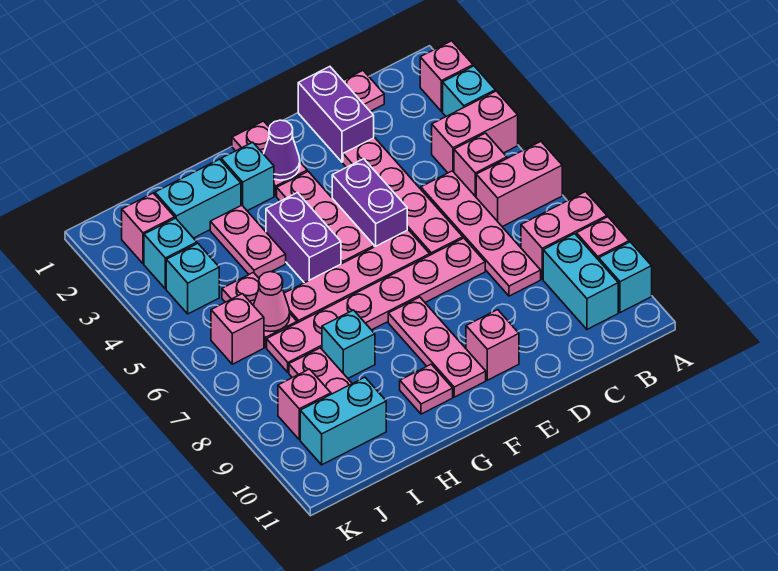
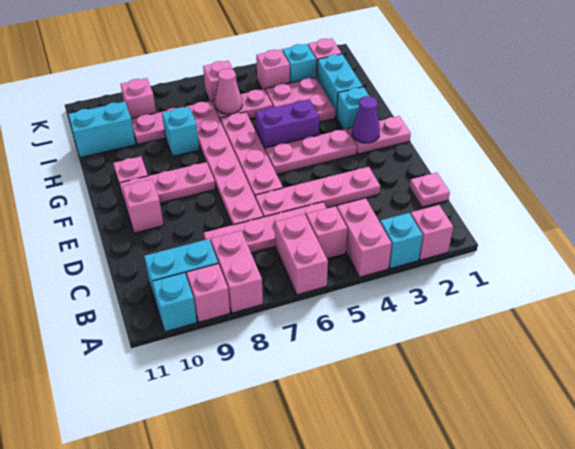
purple 1x2 brick [298,67,374,162] -> none
purple 1x2 brick [332,159,407,247] -> none
pink 1x2 plate [210,205,286,278] -> pink 2x2 plate [265,77,335,122]
cyan 1x2 brick [300,377,386,465] -> cyan 1x2 brick turned to [68,102,136,158]
cyan 1x1 brick [166,243,219,314] -> pink 1x1 brick [256,49,290,91]

